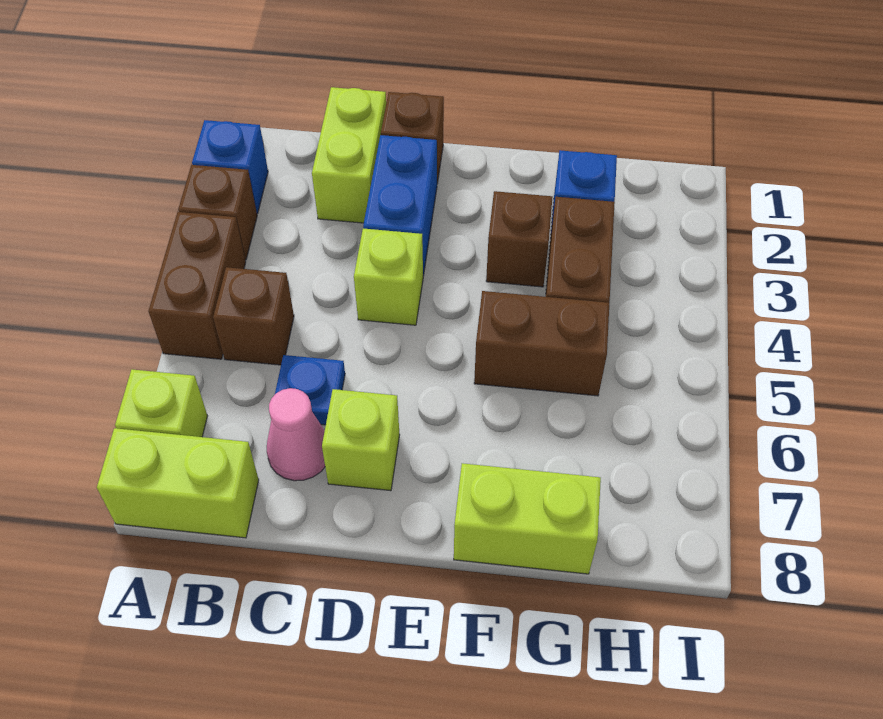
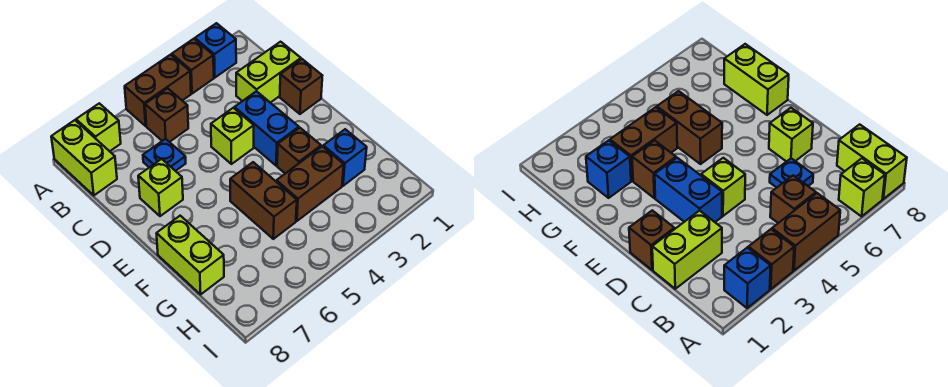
pink 1x1 cone [267,388,325,481] -> none
blue 1x2 brick [363,135,437,276] -> blue 1x2 brick turned to [234,91,299,166]

